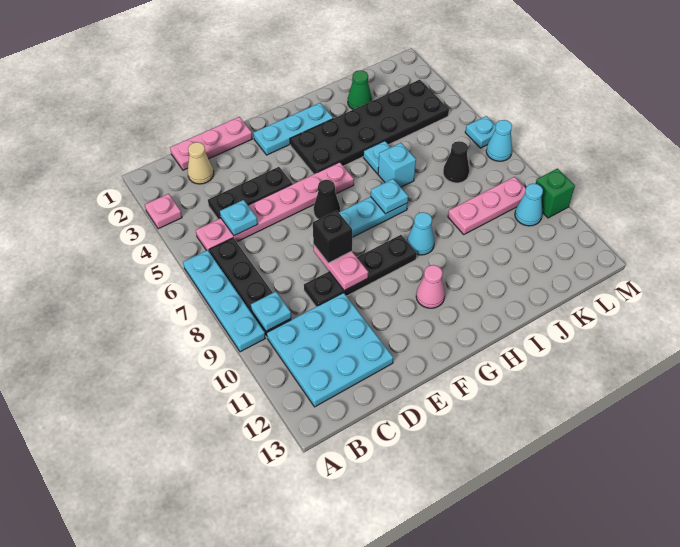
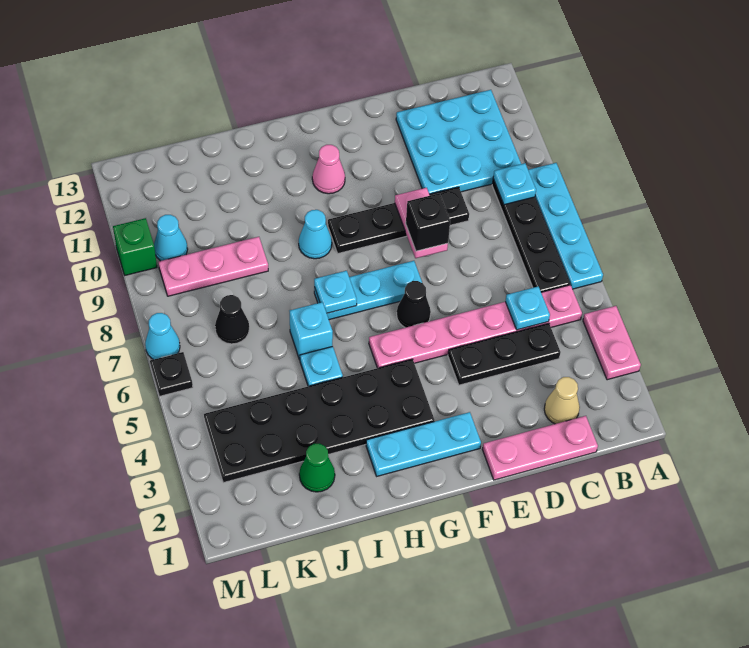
pink 1x1 plate [145,194,182,229] -> pink 1x2 plate [583,306,641,380]
cyan 1x1 plate [465,116,496,148] -> black 1x1 plate [150,352,193,396]

